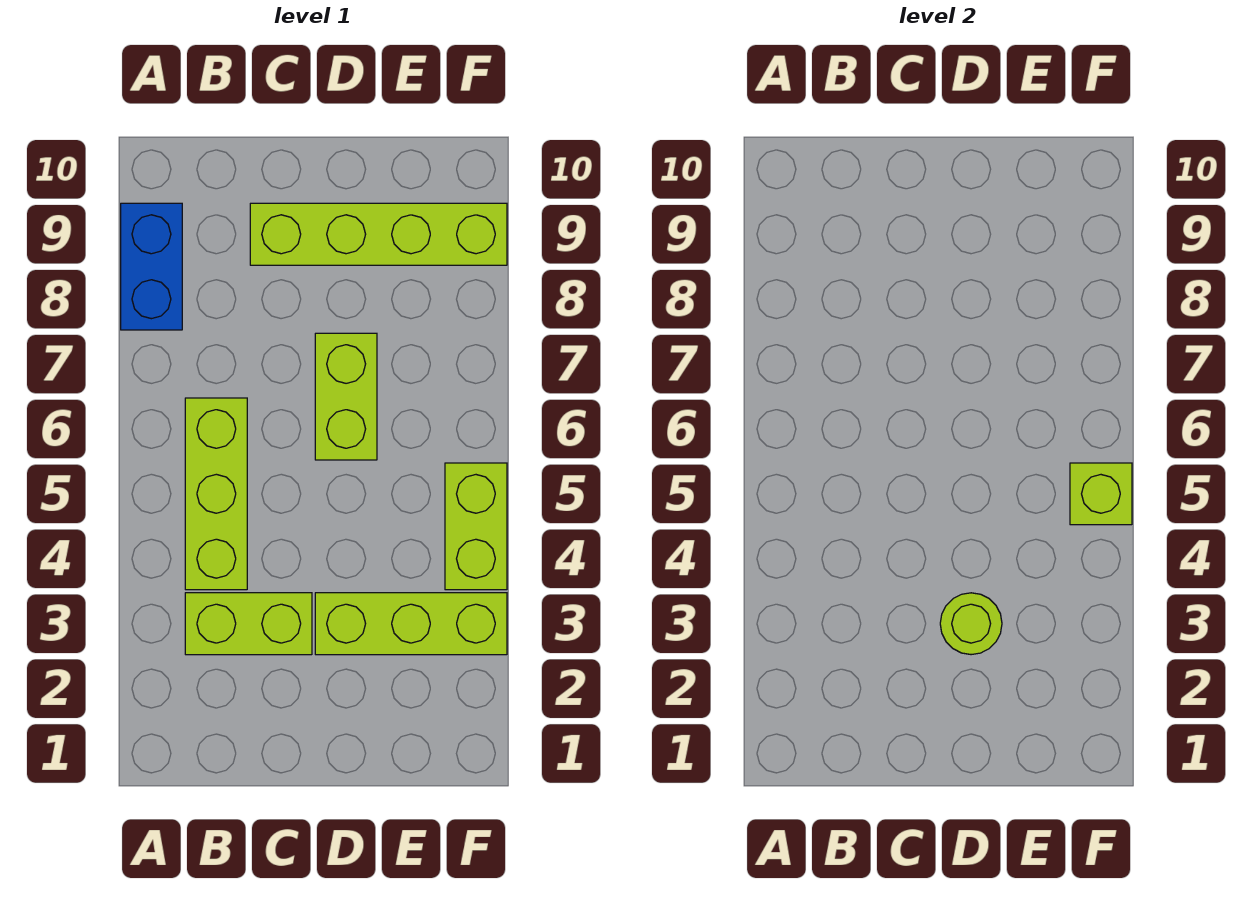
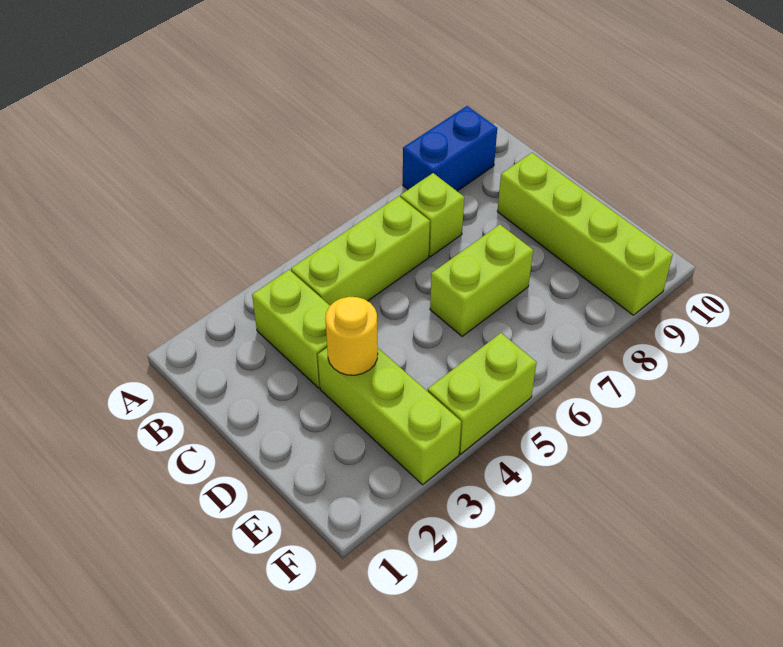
lime 1x1 round brick [940,593,1002,655] -> yellow 1x1 round brick [325,297,378,375]
lime 1x1 brick [1070,463,1132,525] -> lime 1x1 brick moved to [400,173,464,257]

